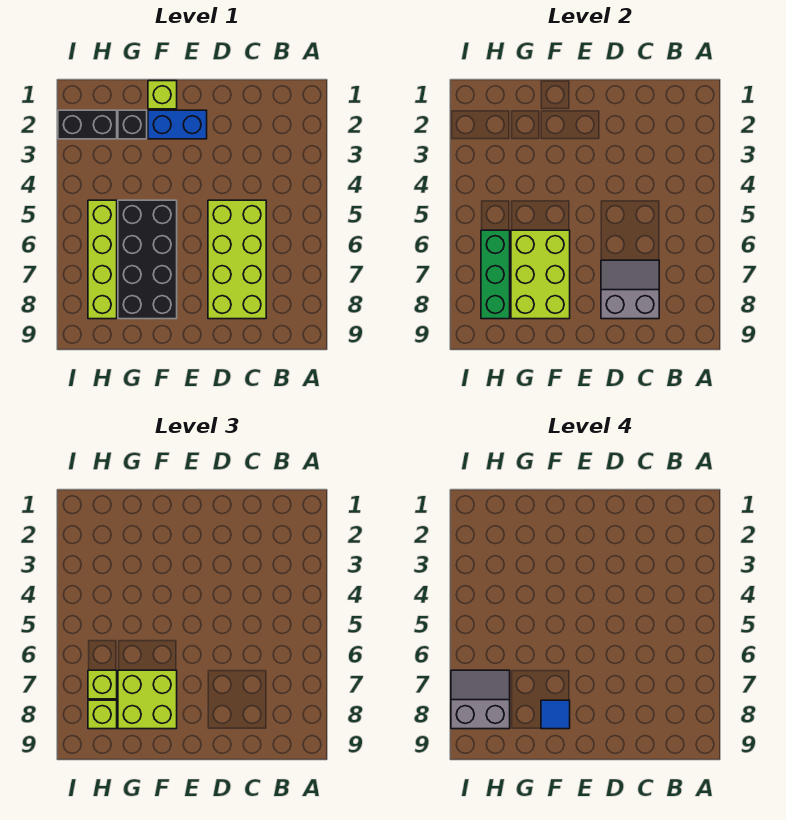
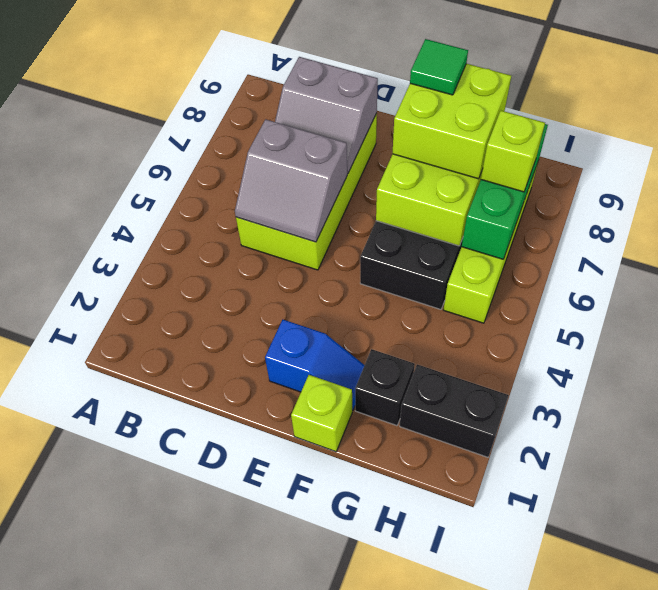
blue 1x2 brick [148,110,207,139] -> blue 1x2 slope [265,320,364,410]
blue 1x1 tile [541,700,570,729] -> green 1x1 tile [410,39,468,95]
grey 2x2 slope [451,670,510,729] -> grey 2x2 slope moved to [235,119,347,242]
lime 1x1 brick [88,700,117,729] -> none

